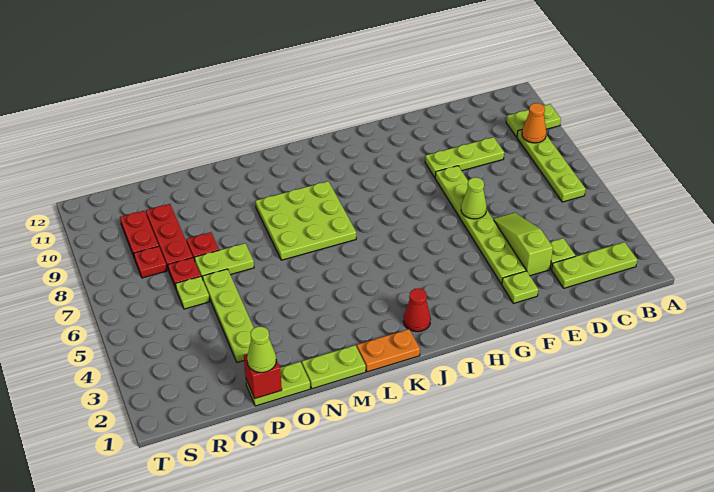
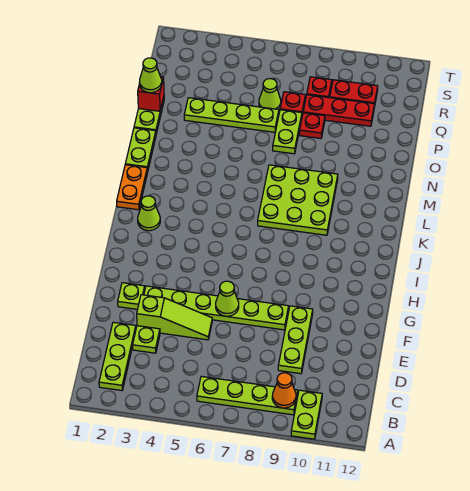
red 1x1 cone [403,288,431,332] -> lime 1x1 cone [138,196,160,231]
lime 1x1 plate [175,276,210,309] -> lime 1x1 cone [259,79,281,109]

